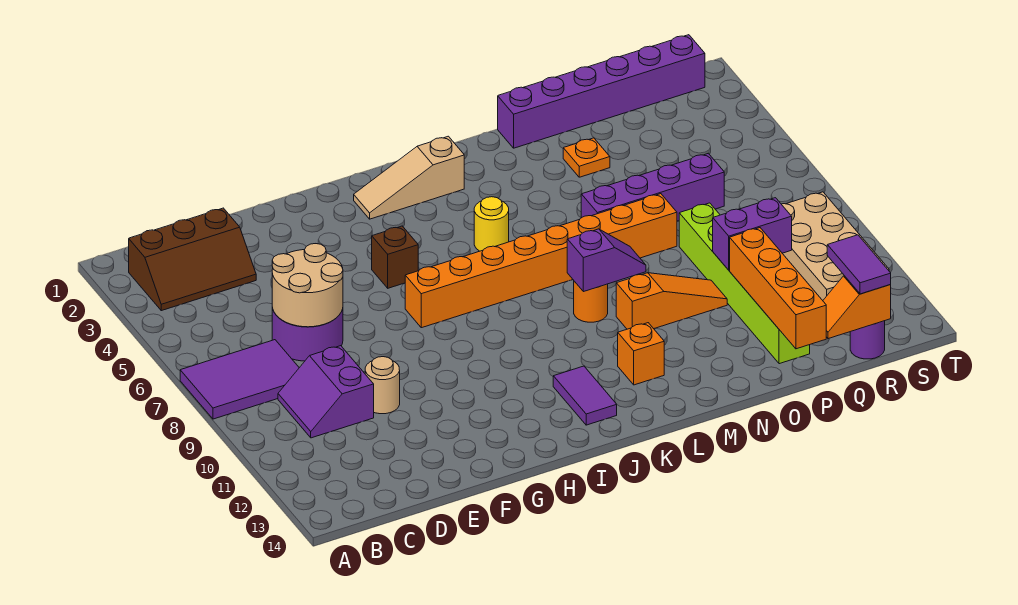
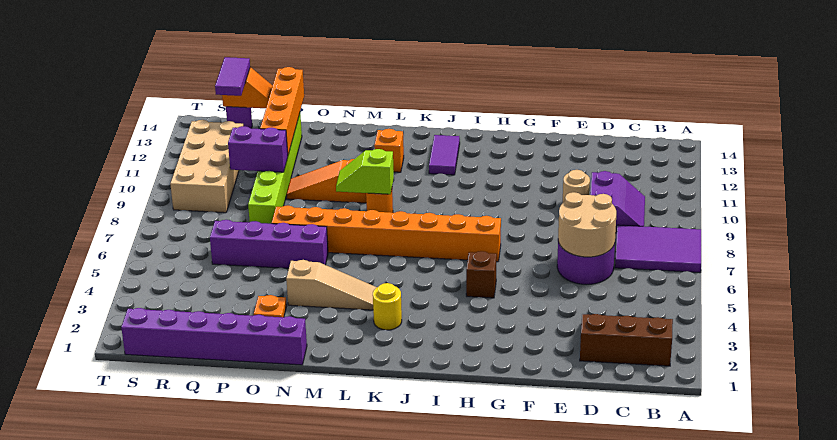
tan 1x3 slope [354,136,464,219] -> tan 1x3 slope moved to [286,260,377,310]
yellow 1x1 round brick [474,197,509,251] -> yellow 1x1 round brick moved to [373,283,402,330]
purple 1x2 slope [567,229,646,292] -> lime 1x2 slope [336,149,394,194]

